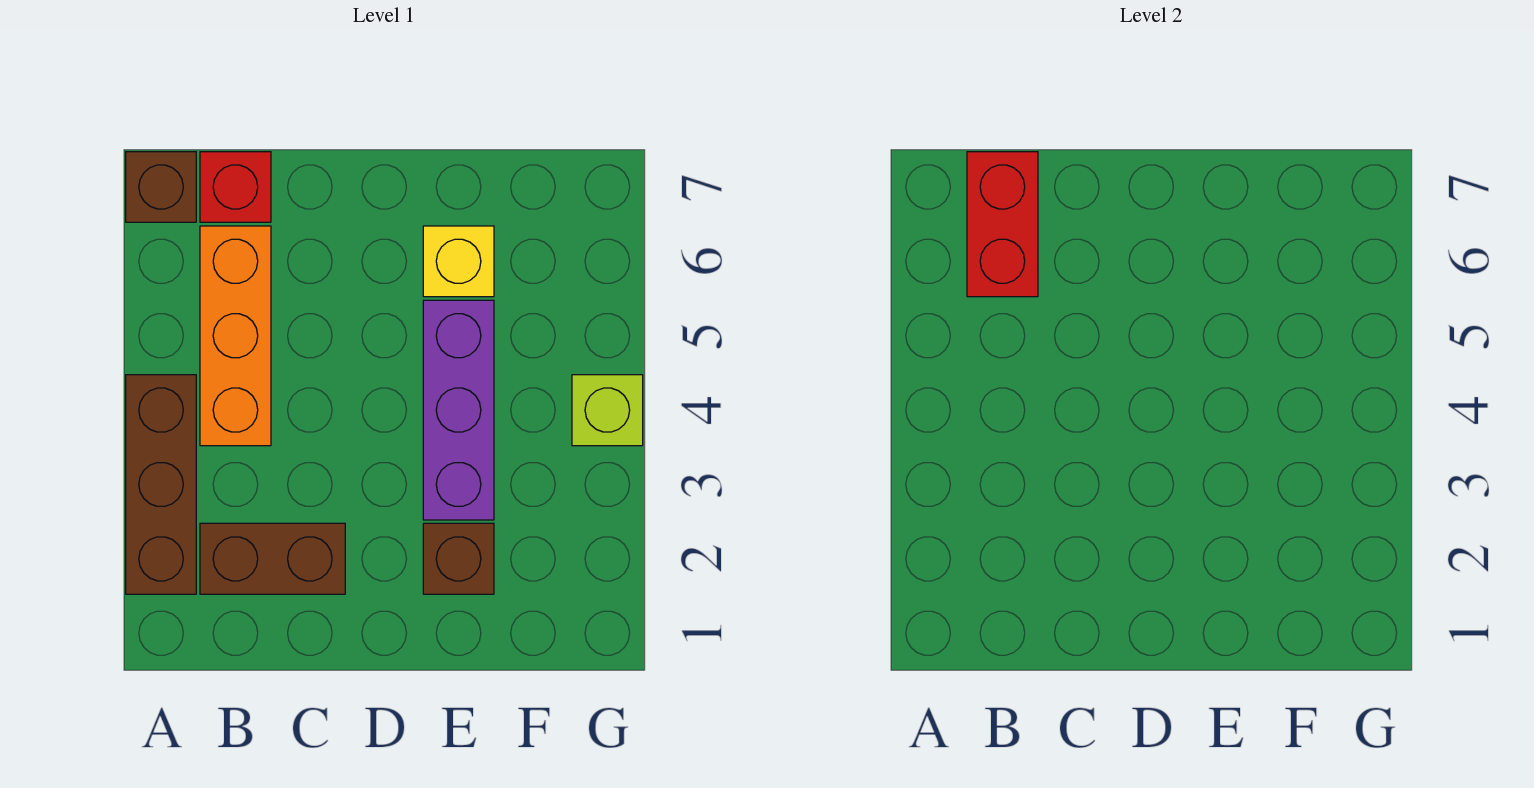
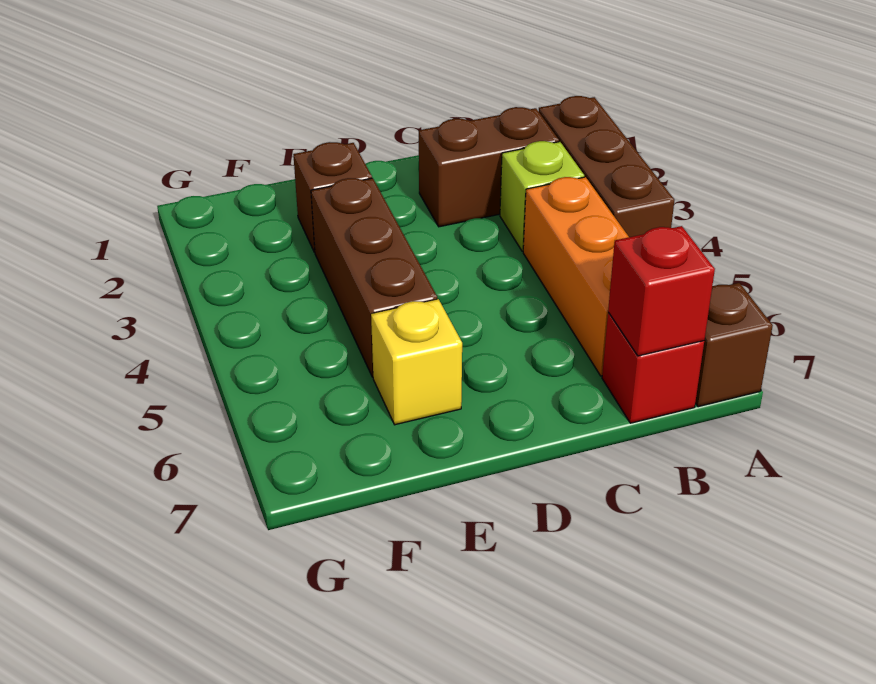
red 1x2 brick [967,152,1038,297] -> red 1x1 brick [608,226,715,356]
purple 1x3 brick [423,300,494,520] -> brown 1x3 brick [311,178,437,377]
lime 1x1 brick [572,375,643,446] -> lime 1x1 brick moved to [500,141,584,251]

